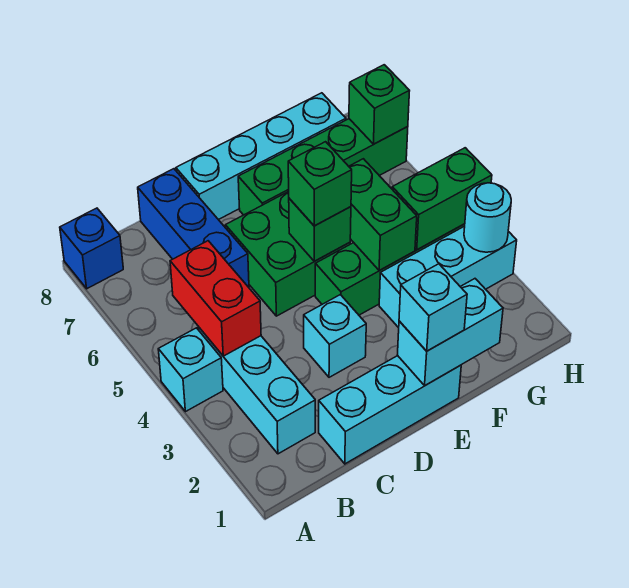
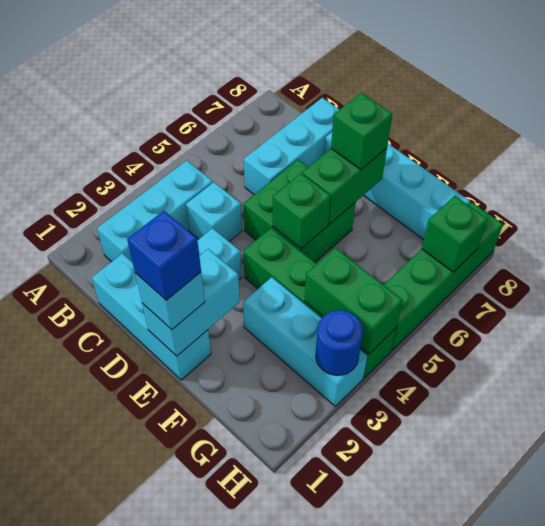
cyan 1x1 brick [158,328,223,412] -> cyan 1x1 brick moved to [186,182,242,241]
blue 1x1 brick [60,208,123,289] -> blue 1x1 brick moved to [127,211,201,300]
red 1x2 brick [170,241,261,356] -> none
blue 1x3 brick [138,169,249,287] -> cyan 1x3 brick [244,98,339,194]
cyan 1x2 brick [398,279,503,385] -> cyan 1x2 brick turned to [142,249,240,356]
green 1x1 brick [288,142,352,226] -> green 1x1 brick moved to [331,93,392,170]
green 1x4 brick [238,119,408,215] -> green 1x4 brick turned to [384,202,503,350]
green 1x2 brick [349,159,417,271] -> green 1x2 brick moved to [302,148,387,224]
cyan 1x1 round brick [464,183,511,252] -> blue 1x1 round brick [316,310,363,375]

